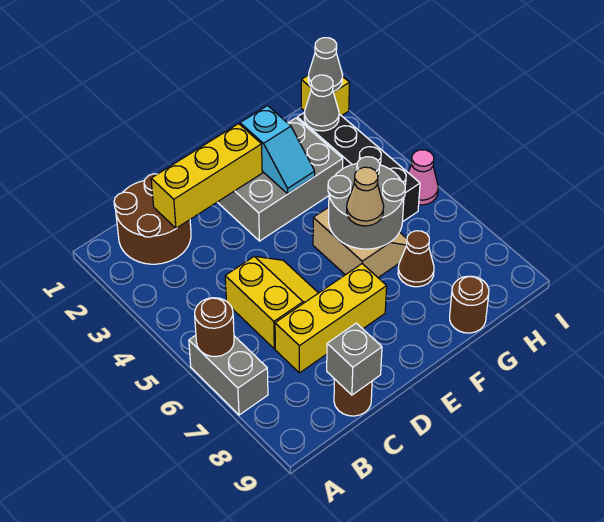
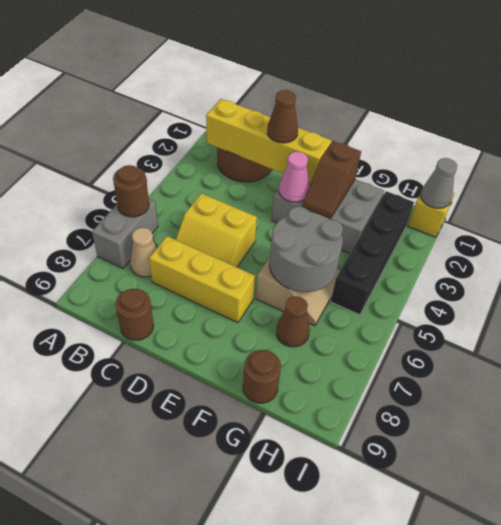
yellow 1x3 brick [151,124,262,228] -> yellow 1x4 brick [206,99,332,184]
yellow 2x2 slope [225,256,318,349] -> yellow 2x2 slope turned to [175,193,257,267]
grey 1x1 brick [327,323,382,395] -> none
none -> brown 1x1 cone [267,90,298,143]
cyan 1x2 slope [240,106,315,194] -> brown 1x2 slope [303,141,361,218]
tan 1x1 cone [347,167,384,226] -> tan 1x1 cone moved to [130,228,157,277]
grey 1x1 cone [304,75,339,131] -> none
pink 1x1 cone [408,150,438,205] -> pink 1x1 cone moved to [279,152,310,202]

